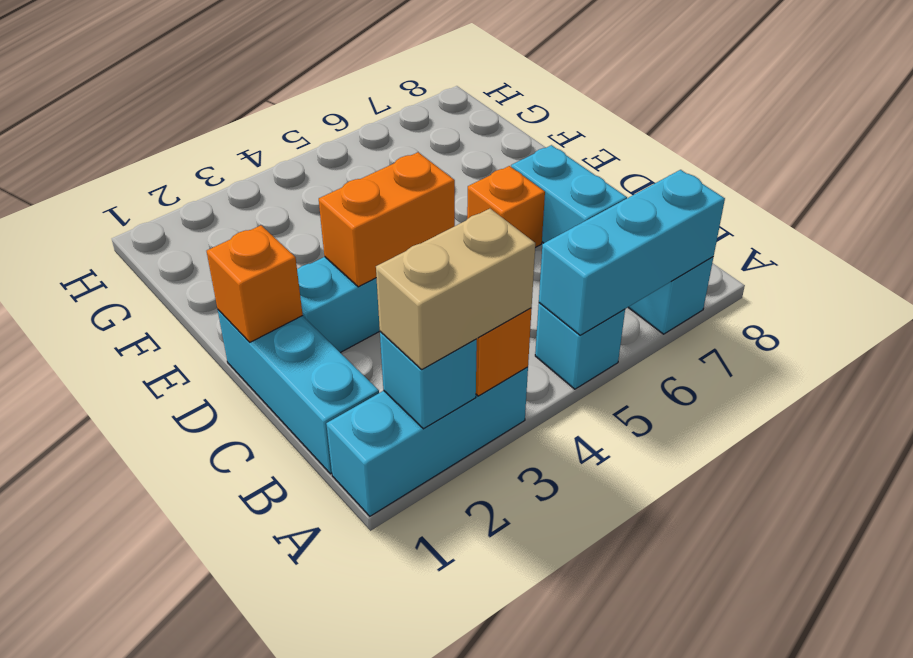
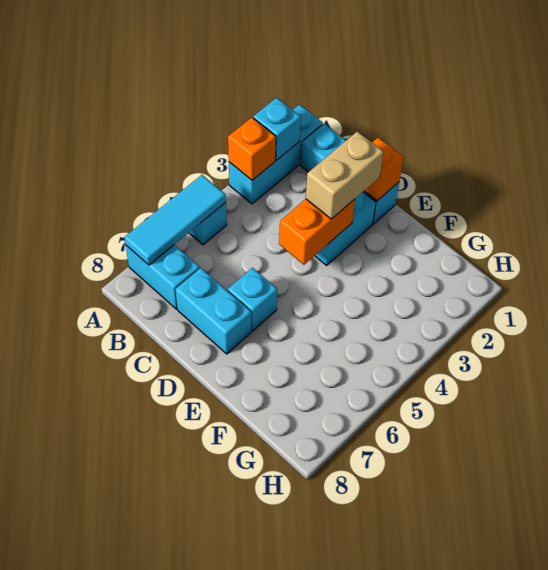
tan 1x2 brick [376,209,535,369] -> tan 1x2 brick moved to [306,131,383,219]
cyan 1x3 brick [539,170,725,335] -> cyan 1x3 tile [124,175,226,265]
orange 1x1 brick [467,166,545,247] -> cyan 1x1 brick [228,268,277,331]

